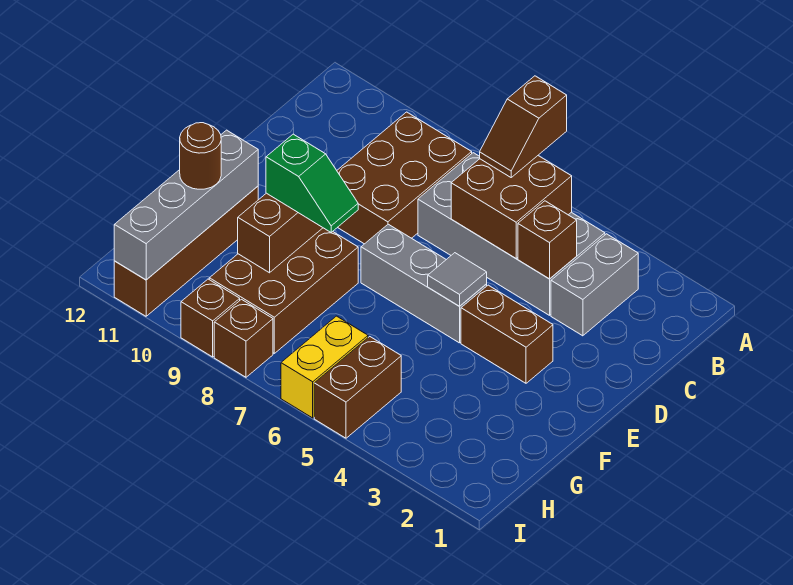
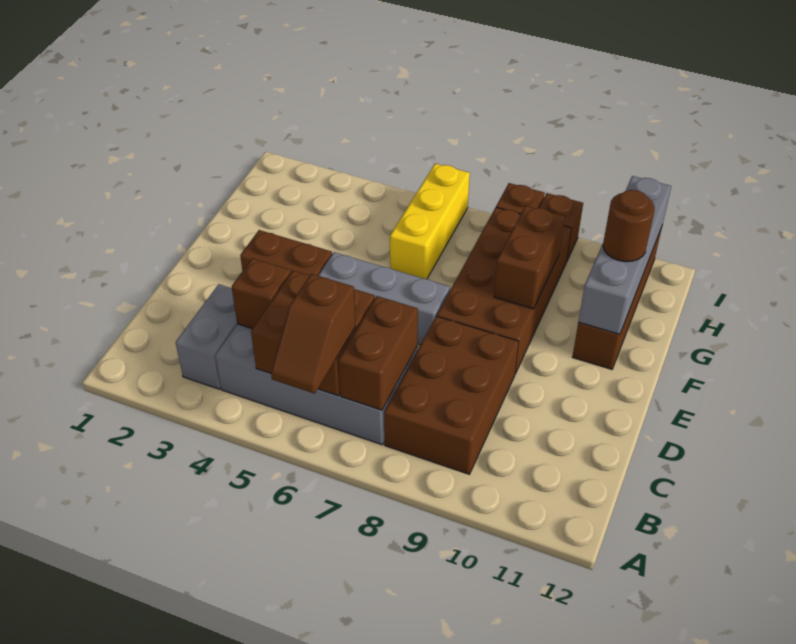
brown 1x2 slope [480,76,567,177] -> brown 1x2 slope turned to [271,274,356,394]
grey 1x1 tile [428,253,487,306] -> none
brown 2x3 brick [209,228,358,353] -> brown 2x4 brick [437,207,572,374]
green 1x2 slope [266,134,358,232] -> none
brown 1x2 brick [314,337,401,438] -> brown 1x2 brick moved to [338,296,418,410]
yellow 1x2 brick [281,316,368,418] -> yellow 1x3 brick [390,163,470,279]

